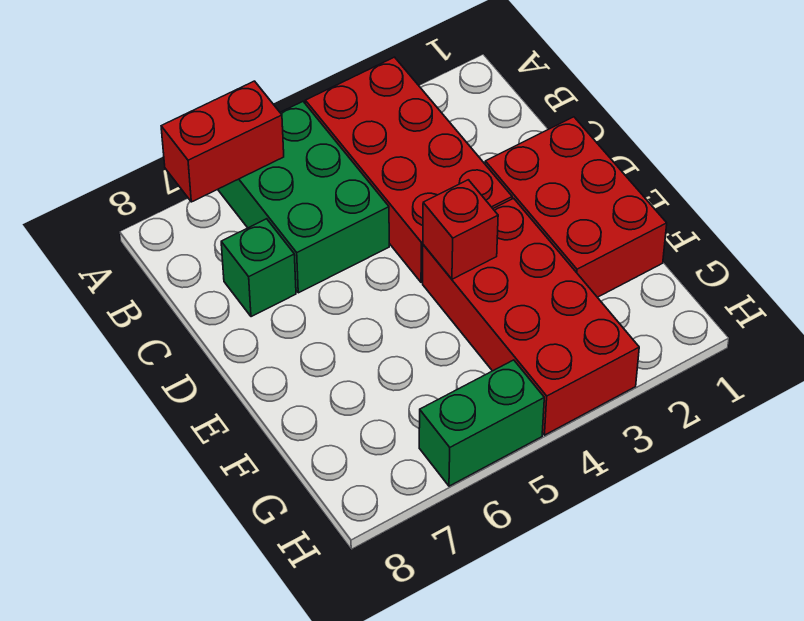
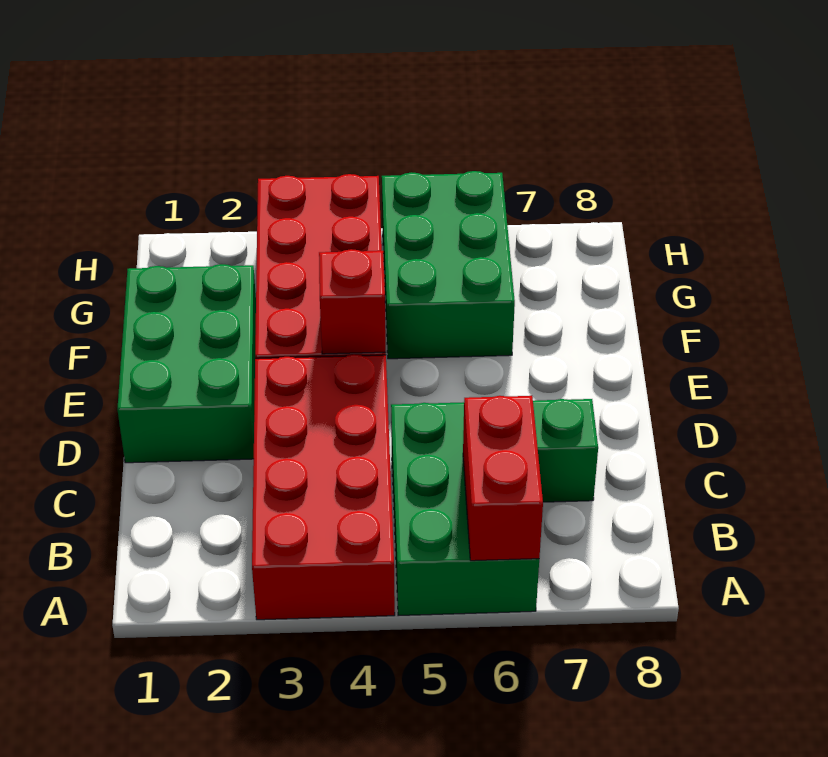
red 1x2 brick [161,81,284,202] -> red 1x2 brick turned to [463,396,543,561]
red 2x3 brick [485,117,667,297] -> green 2x3 brick [117,264,256,463]
green 1x2 brick [419,360,544,486] -> green 2x3 brick [382,171,515,359]

